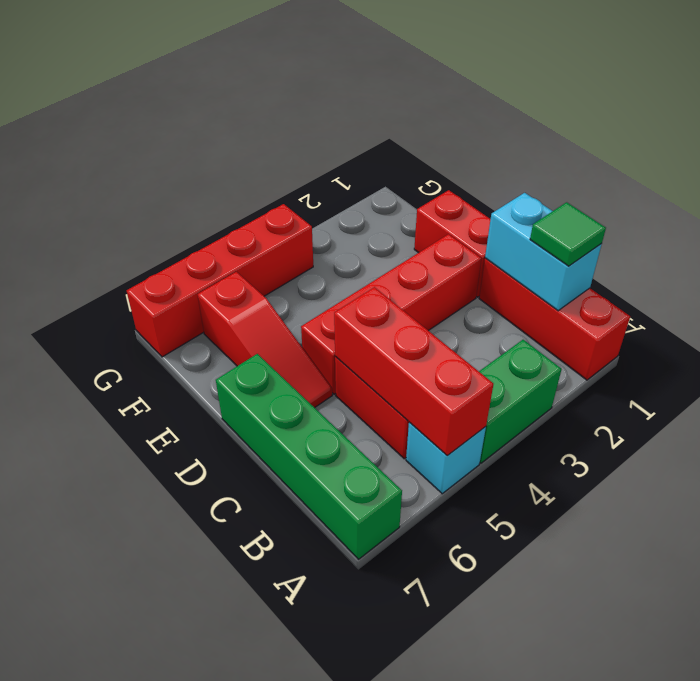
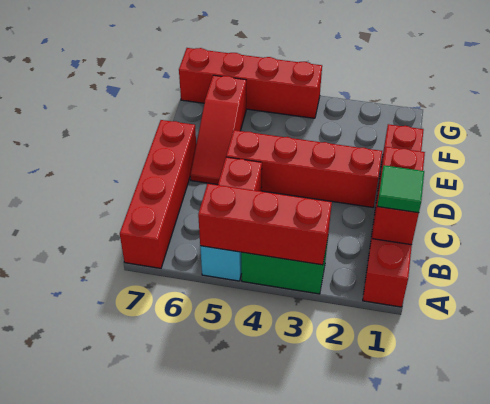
red 1x3 brick [334,287,493,456] -> red 1x3 brick turned to [198,184,332,265]
green 1x4 brick [216,354,402,559] -> red 1x4 brick [120,120,196,268]
cyan 1x2 brick [485,193,602,311] -> red 1x2 brick [372,147,425,245]

